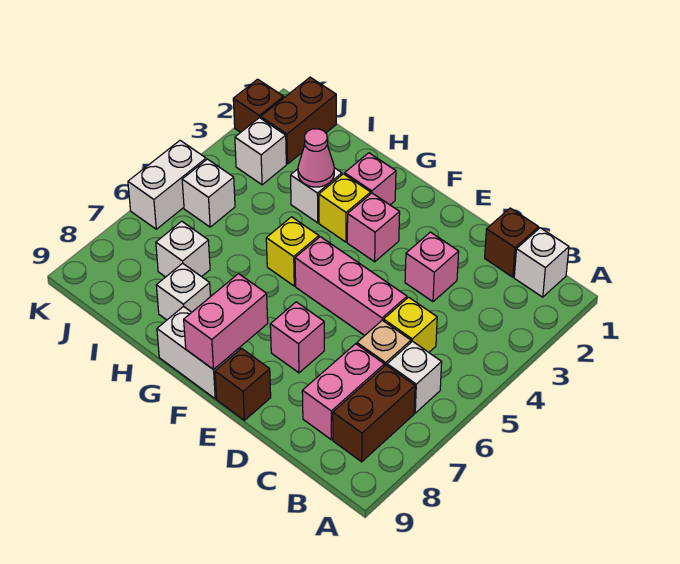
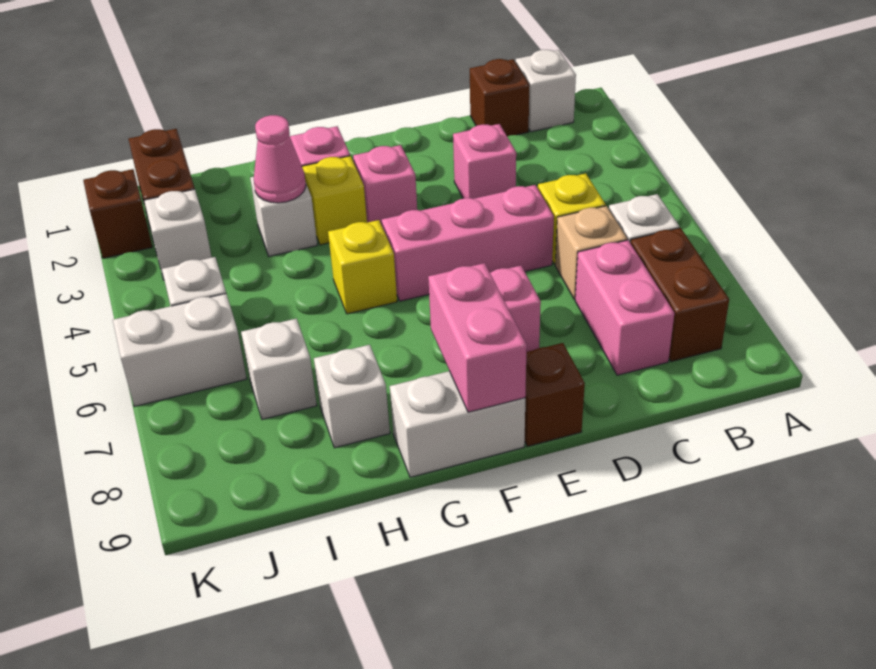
white 1x2 brick [128,141,206,229] -> white 1x2 brick turned to [113,294,247,407]

